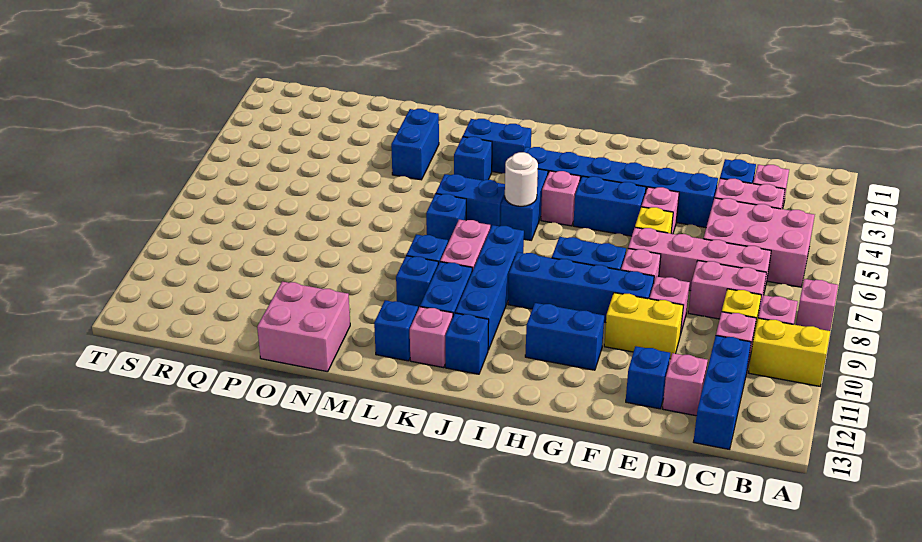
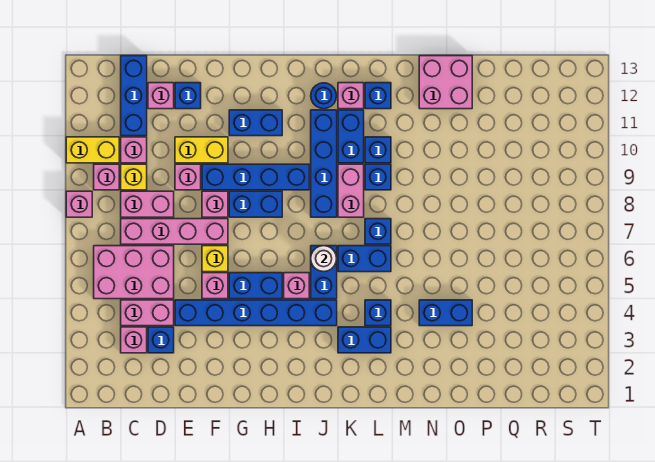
blue 1x1 brick [445,313,489,374] -> blue 1x1 round brick [311,83,337,109]
blue 1x2 brick [391,109,439,180] -> blue 1x2 brick turned to [419,300,472,326]

